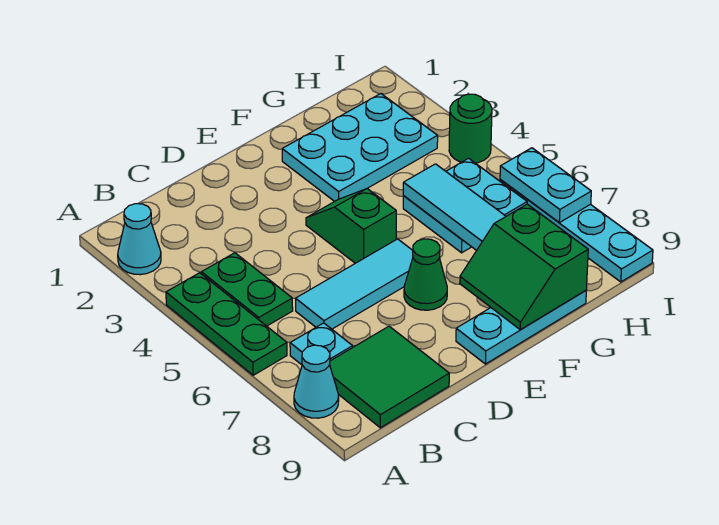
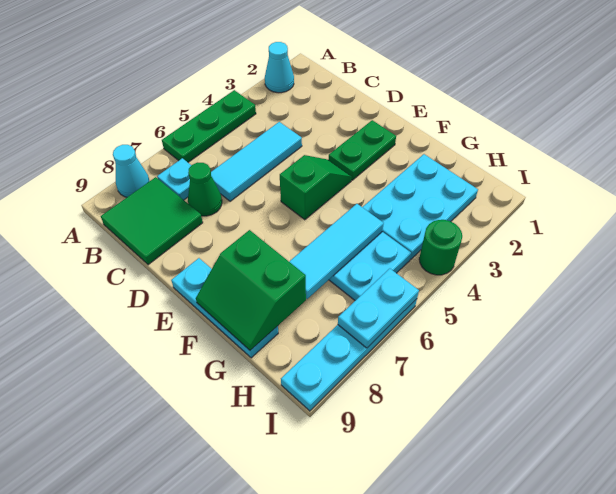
green 1x2 plate [201,253,293,326] -> green 1x2 plate moved to [328,120,396,180]
cyan 1x3 tile [295,239,413,329] -> cyan 1x3 tile turned to [211,122,302,201]
green 1x1 cone [404,239,447,310] -> green 1x1 cone moved to [188,163,222,216]
cyan 2x3 plate [282,94,438,201] -> cyan 2x3 plate turned to [363,154,478,259]
green 2x2 slope [460,204,588,330] -> green 2x2 slope turned to [196,230,306,350]

